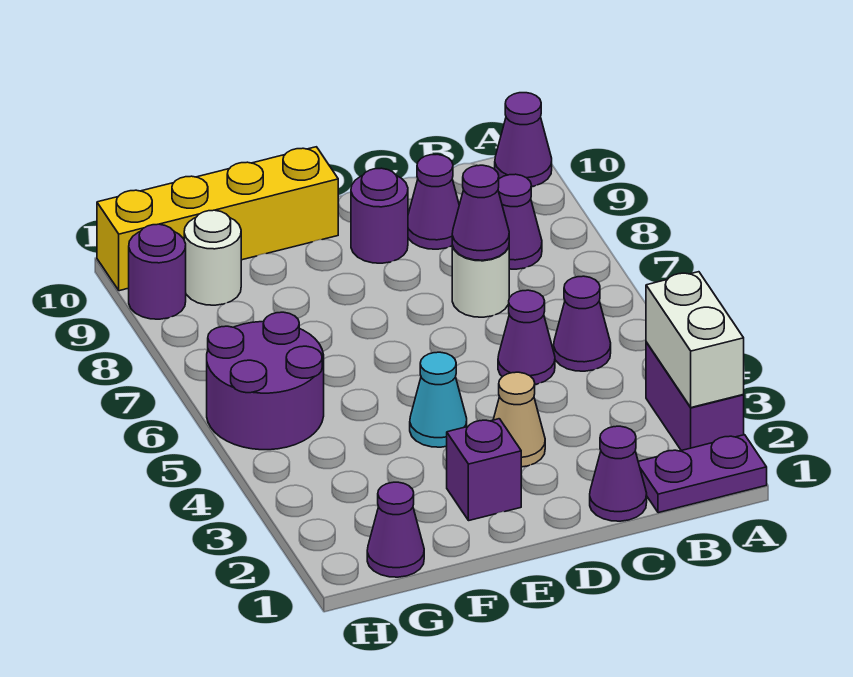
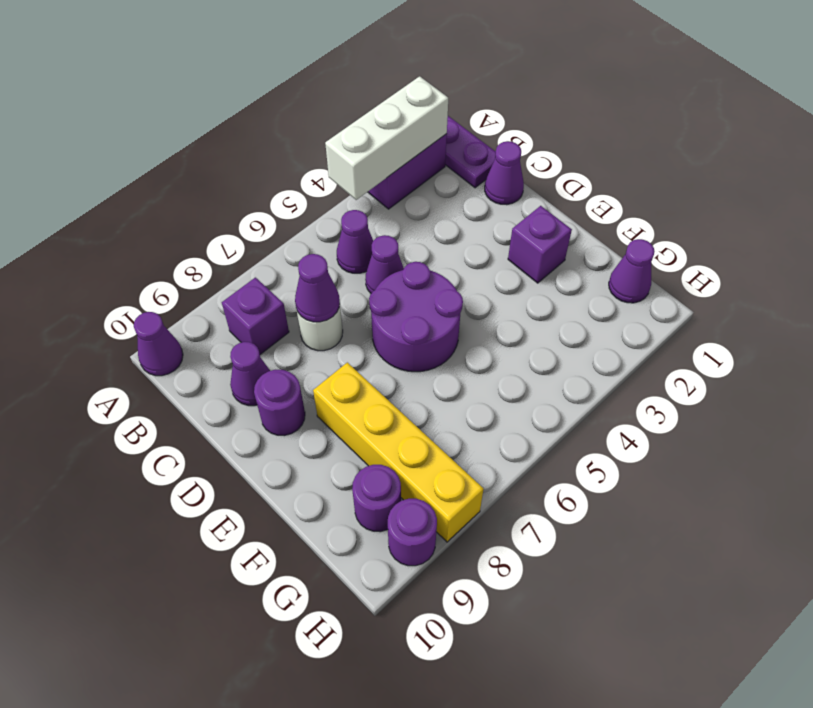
white 1x2 brick [646,272,744,408] -> white 1x3 brick [325,76,448,200]
purple 1x1 cone [498,174,542,269] -> purple 1x1 brick [222,278,289,354]
tan 1x1 cone [493,372,545,467] -> none
cyan 1x1 cone [410,352,467,447] -> none
yellow 1x4 brick [97,147,338,291] -> yellow 1x4 brick moved to [313,362,484,542]
purple 2x2 round brick [207,312,324,450] -> purple 2x2 round brick moved to [369,262,463,372]
white 1x1 round brick [184,210,241,305] -> purple 1x1 round brick [352,465,401,532]

